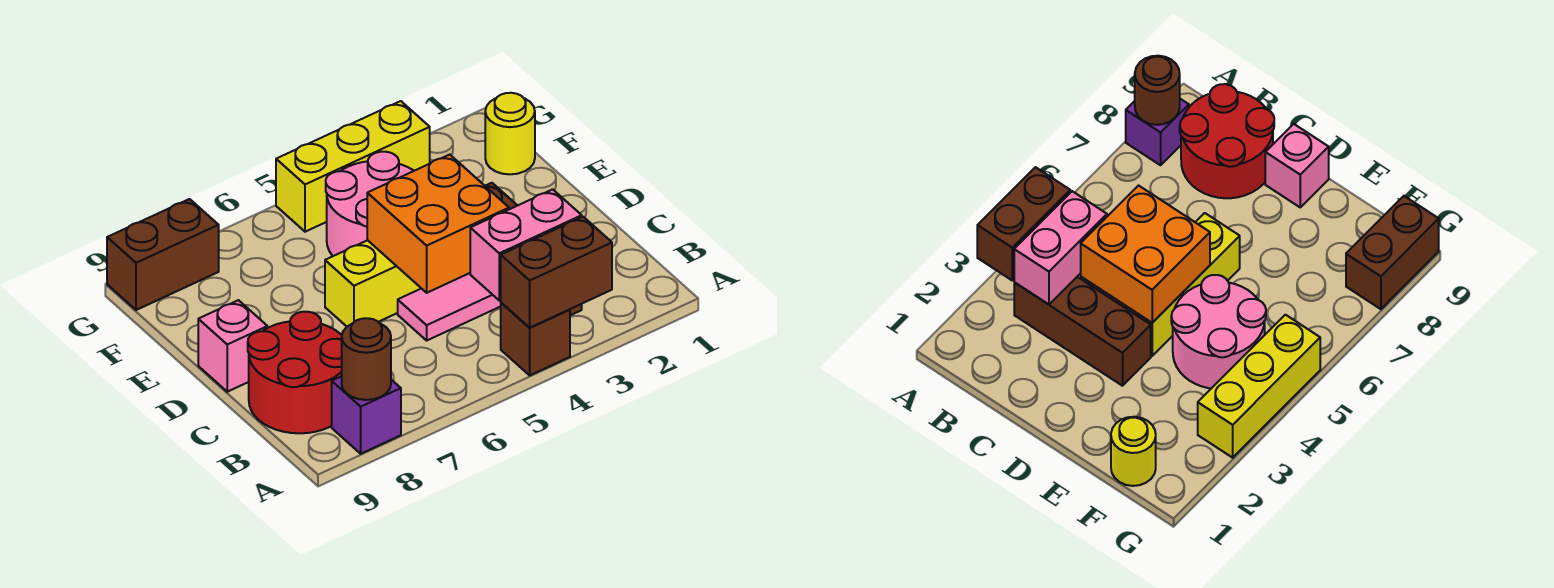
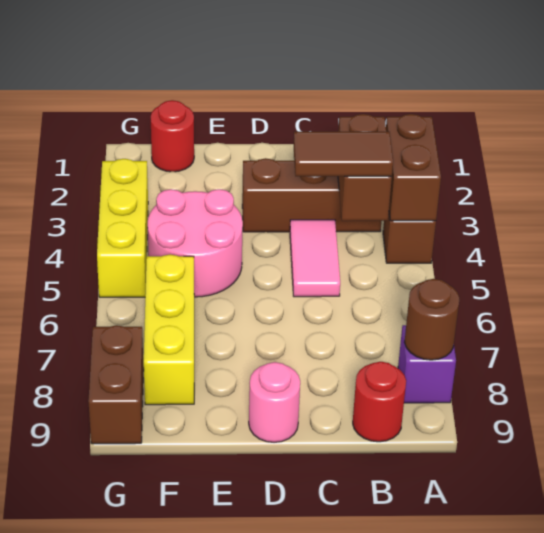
pink 1x2 brick [470,189,582,300] -> brown 1x2 brick [338,114,392,221]
none -> brown 1x2 tile [294,132,393,176]
red 2x2 round brick [248,312,342,433] -> red 1x1 round brick [353,362,406,442]
orange 2x2 brick [367,155,509,293] -> none
yellow 1x3 brick [325,240,421,327] -> yellow 1x3 brick moved to [144,255,194,405]
pink 1x1 brick [198,300,267,392] -> pink 1x1 round brick [249,362,300,442]
yellow 1x1 round brick [485,93,535,174] -> red 1x1 round brick [151,100,194,172]

